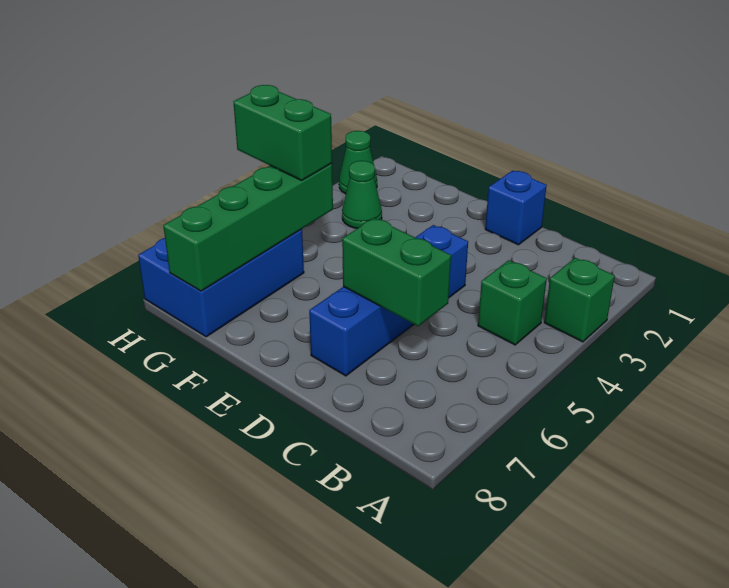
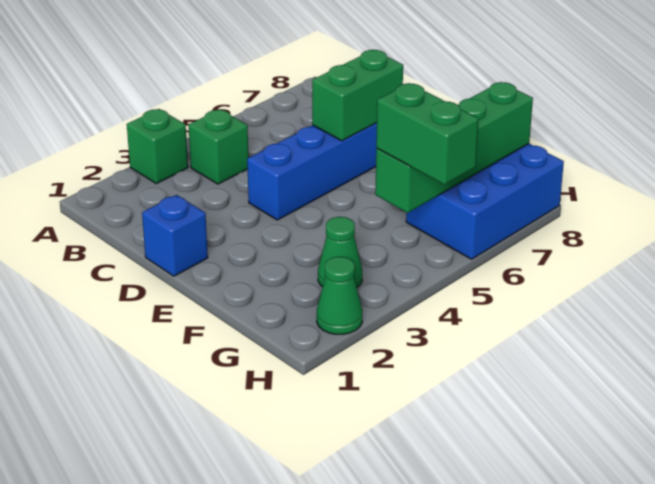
green 1x2 brick [342,218,451,326] -> green 1x2 brick turned to [312,50,403,141]

